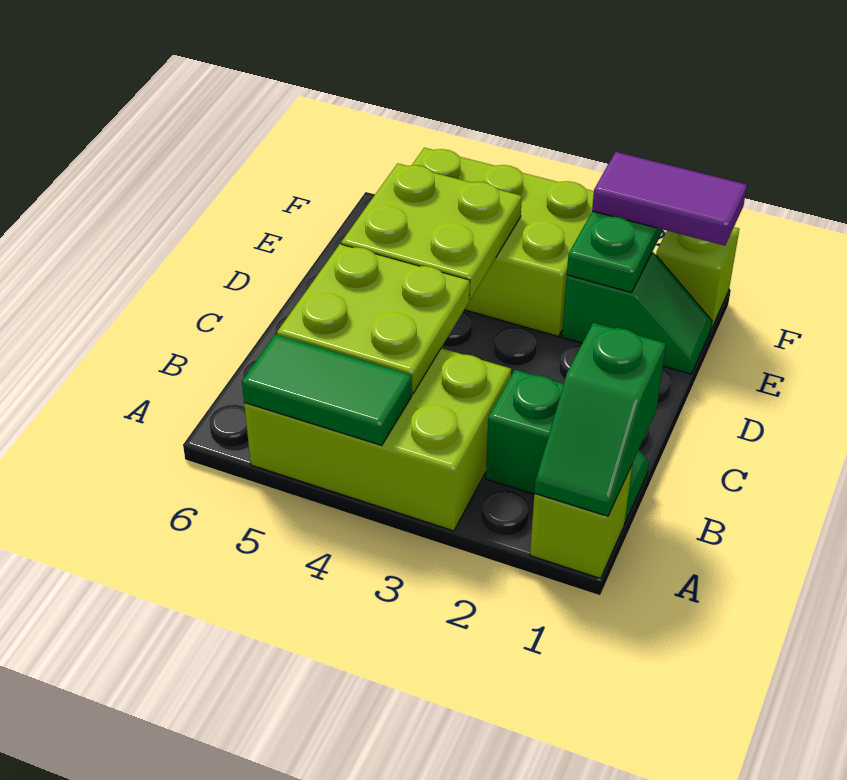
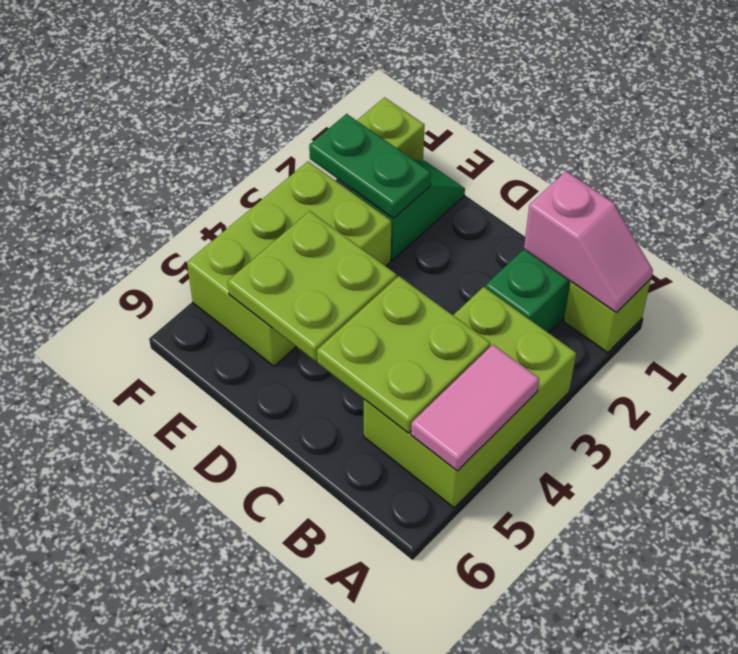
green 1x2 slope [534,323,666,516] -> pink 1x2 slope [524,171,653,313]
green 1x2 tile [242,334,412,445] -> pink 1x2 tile [411,345,539,471]
purple 1x2 tile [592,152,747,246] -> none

